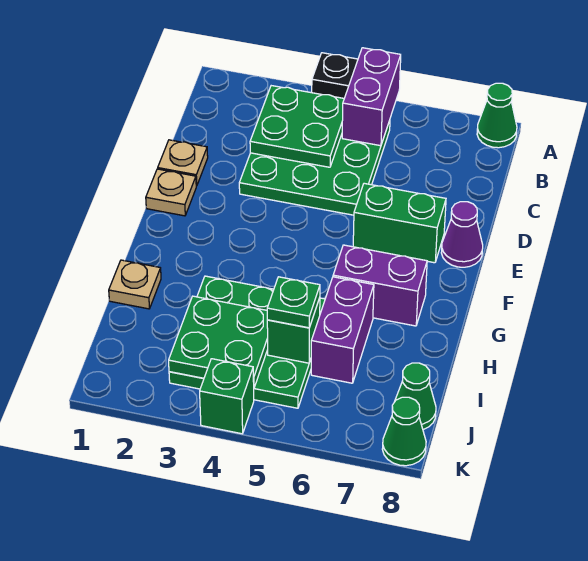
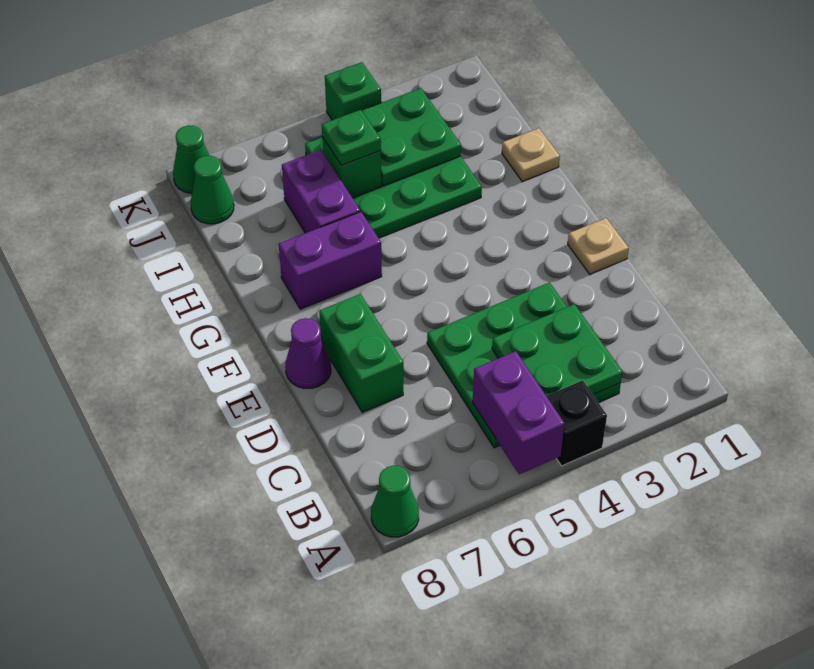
tan 1x1 plate [158,140,208,186] -> none
green 1x2 brick [353,183,446,263] -> green 1x2 brick turned to [319,294,403,412]

